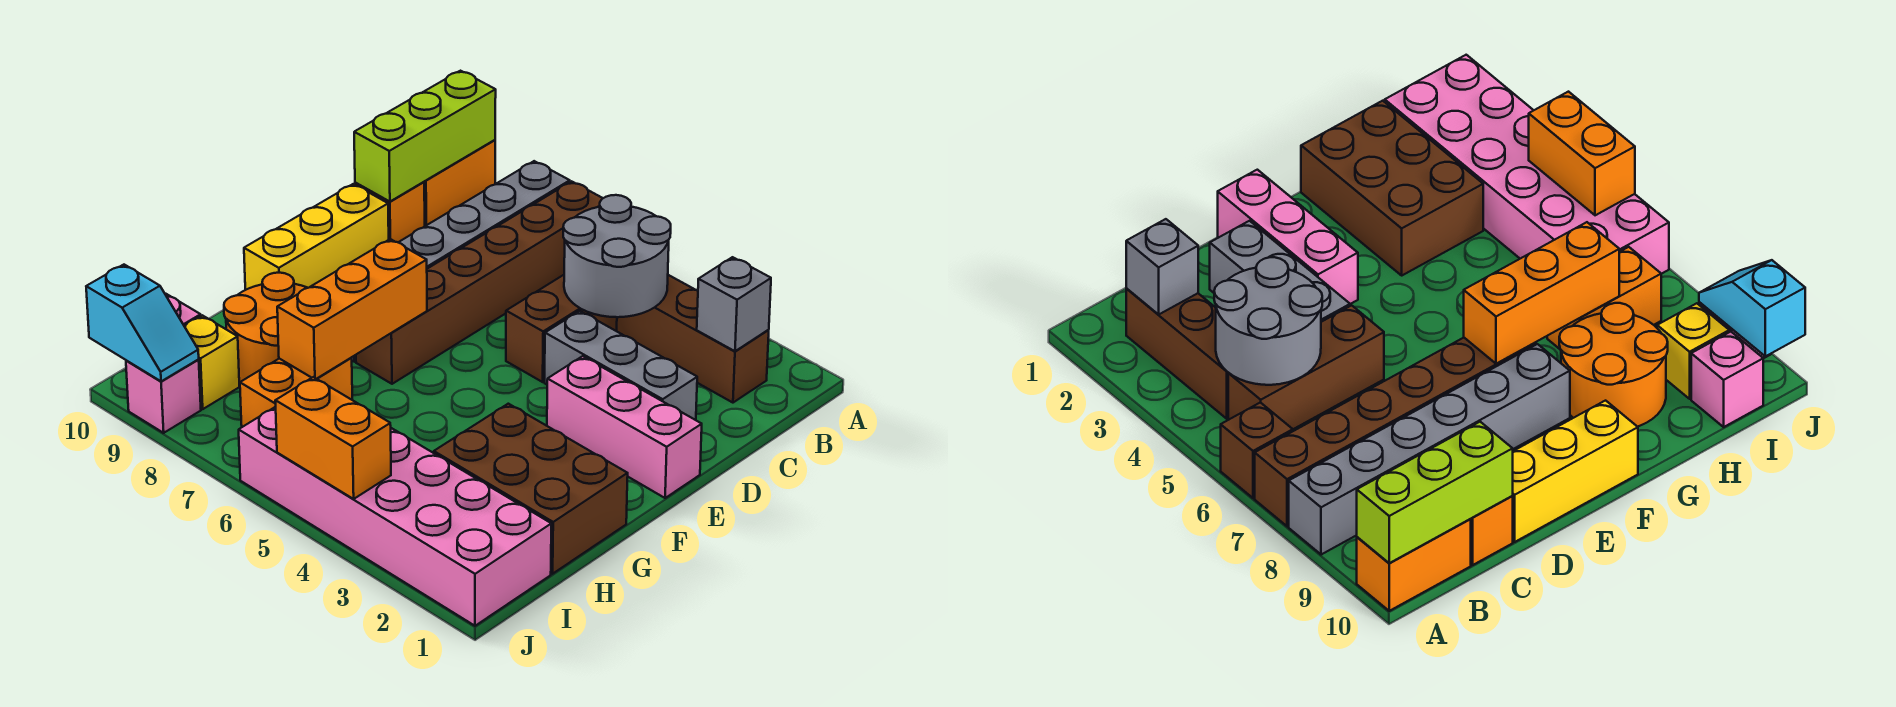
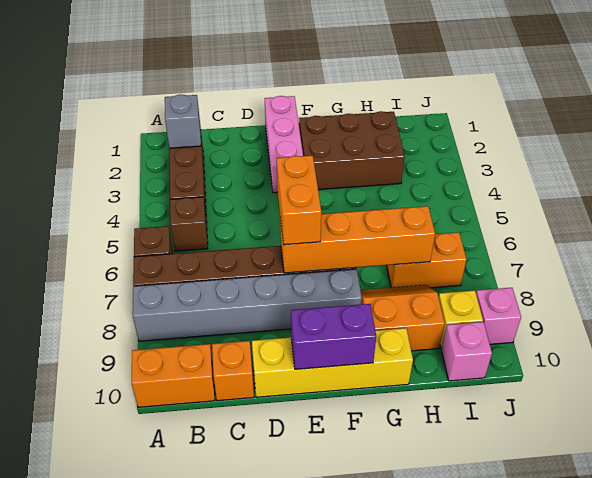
lime 1x3 brick [354,71,496,202] -> none
grey 2x2 round brick [563,195,671,317] -> none
brown 1x3 brick [506,275,617,382] -> brown 1x1 brick [170,197,208,251]
grey 1x3 brick [545,311,697,420] -> none
yellow 1x3 brick [244,184,389,290] -> yellow 1x4 brick [252,328,413,397]
none -> purple 1x2 brick [291,304,376,369]
orange 1x3 brick [277,239,427,379] -> orange 1x4 brick [280,206,435,273]
brown 2x3 brick [434,404,628,574] -> brown 2x3 brick turned to [299,111,405,190]
orange 2x2 round brick [224,273,307,385] -> orange 2x2 slope [361,285,445,351]
pink 2x6 brick [239,407,551,626] -> none
orange 1x2 brick [275,377,391,499] -> orange 1x2 brick moved to [277,155,321,245]
cyan 1x2 slope [86,265,199,381] -> none

